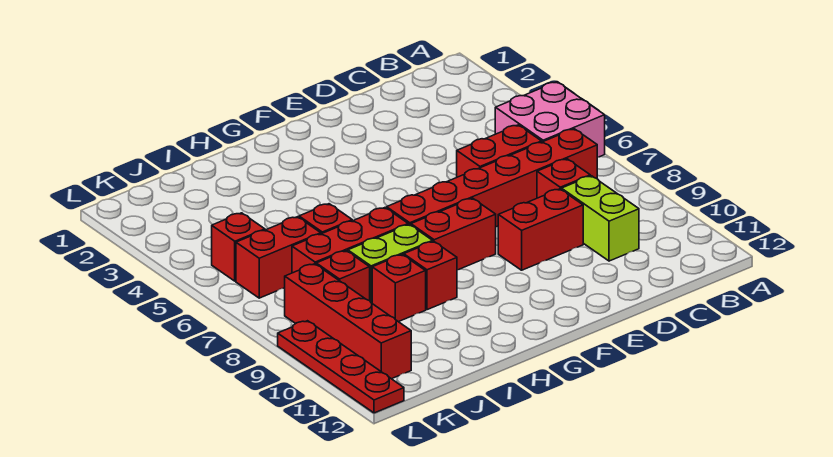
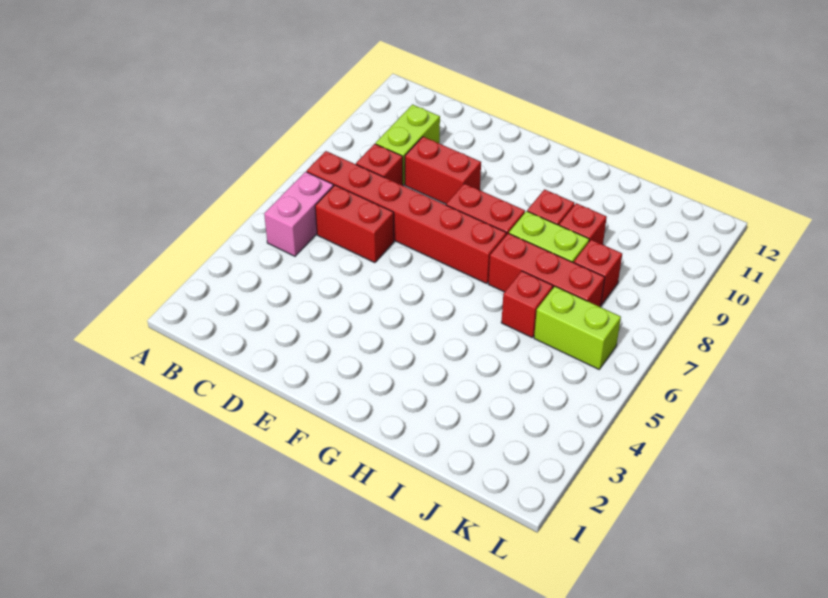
pink 2x2 brick [495,82,605,157] -> pink 1x2 brick [264,172,333,256]
red 1x2 brick [236,217,321,298] -> lime 1x2 brick [534,286,621,369]
red 1x1 brick [212,213,265,281] -> none
red 1x4 brick [285,264,411,379] -> none
red 1x4 plate [278,321,404,413] -> none

